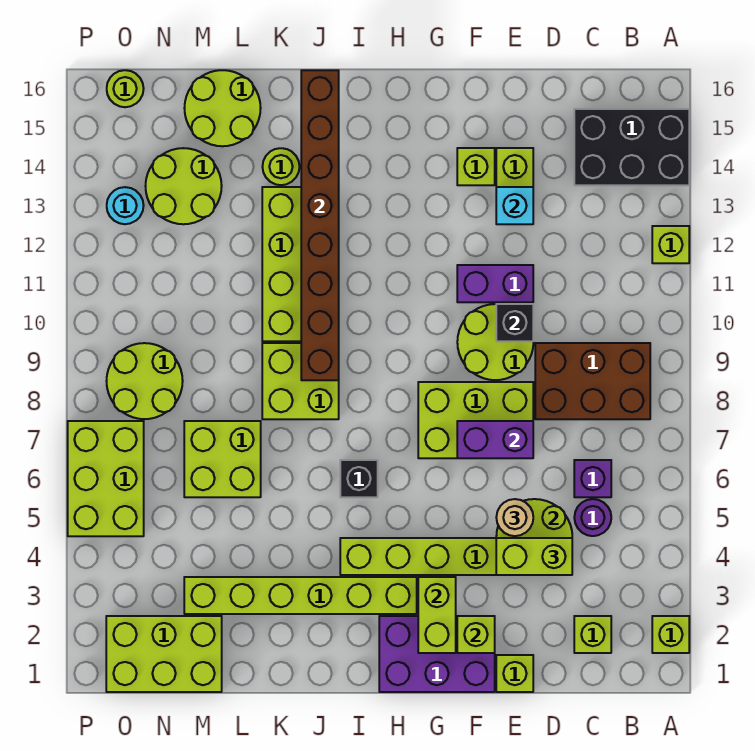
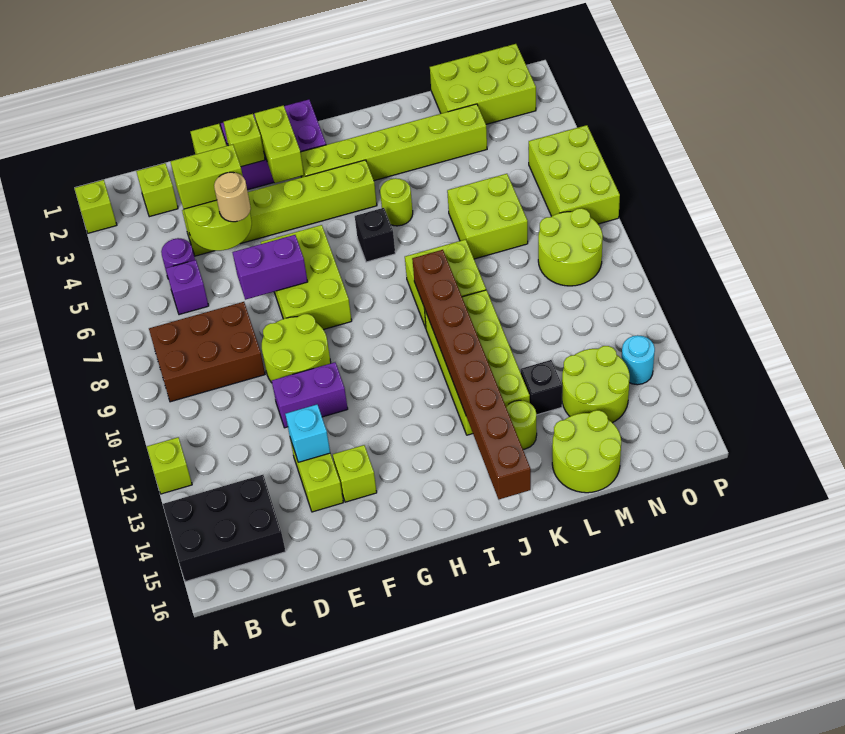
lime 2x3 brick [418,382,533,458] -> lime 2x3 brick turned to [261,225,352,330]
black 1x1 brick [496,304,533,341] -> black 1x1 brick moved to [521,360,562,415]
lime 1x1 round brick [107,70,144,107] -> lime 1x1 round brick moved to [380,178,413,226]

